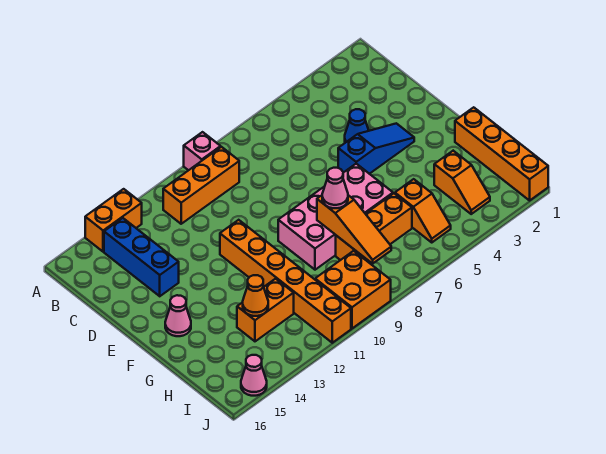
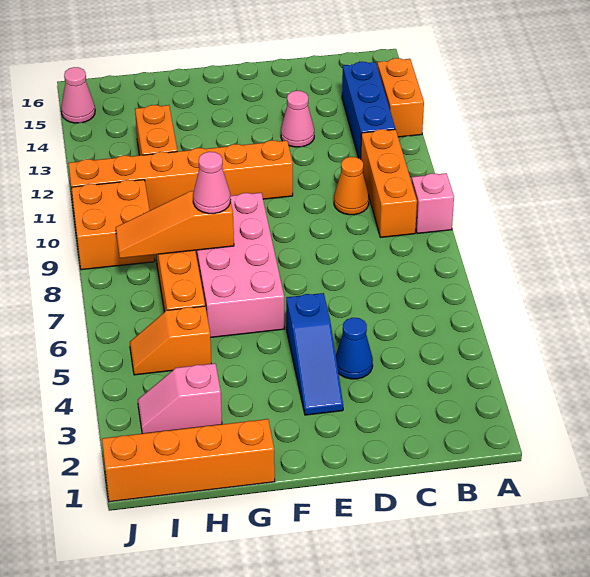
blue 1x3 brick [104,218,179,296] -> blue 1x3 brick turned to [342,62,395,159]
pink 1x1 cone [165,295,191,336] -> pink 1x1 cone moved to [281,91,314,147]
orange 1x2 slope [434,151,490,214] -> pink 1x2 slope [138,363,222,434]
orange 1x1 cone [243,275,268,316] -> orange 1x1 cone moved to [334,157,369,215]

